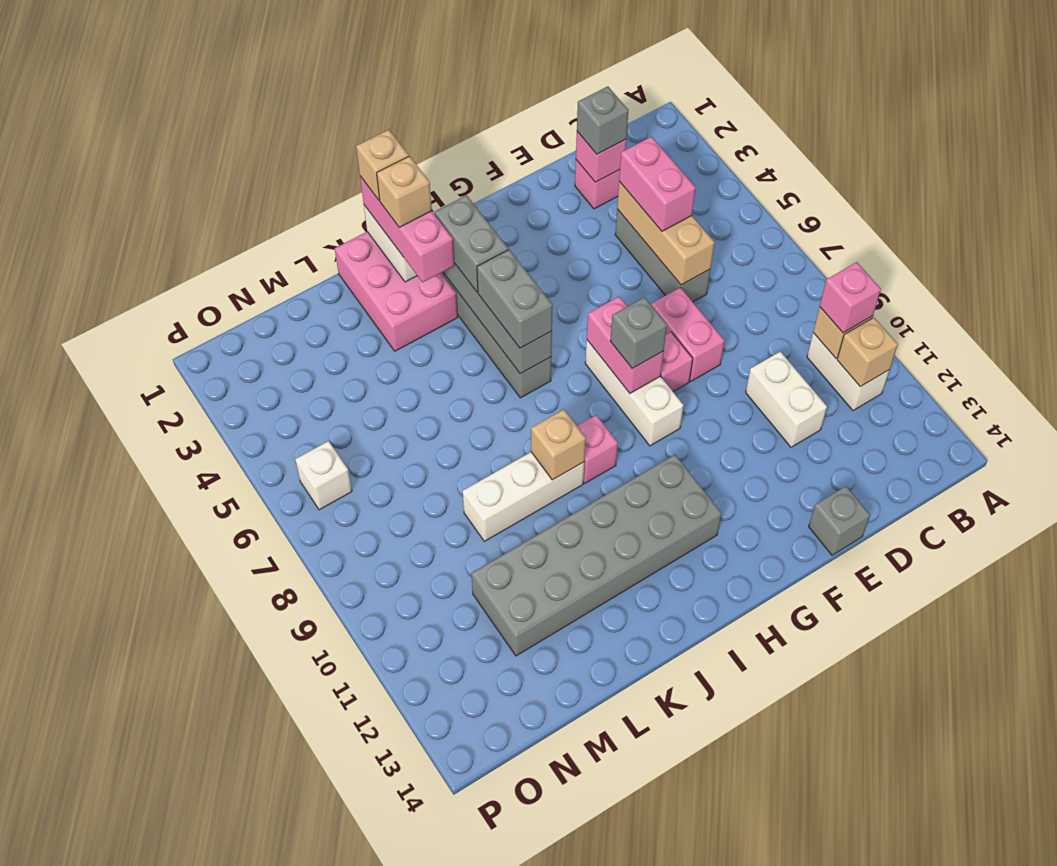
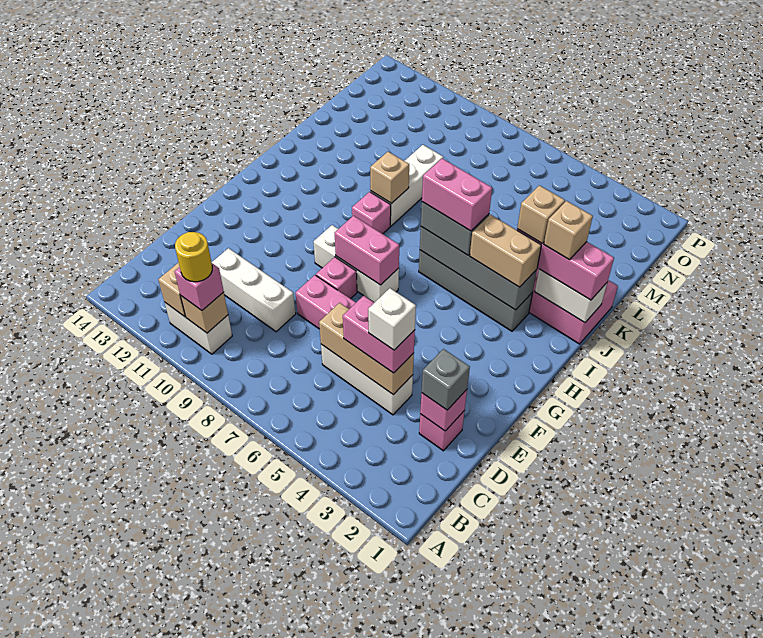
none -> yellow 1x1 round brick [175,232,212,282]
grey 1x3 brick [615,209,710,302] -> white 1x3 brick [321,344,413,415]
white 1x2 brick [746,351,827,447] -> white 1x3 brick [212,248,296,332]
grey 1x1 brick [809,486,870,555] -> none
grey 1x1 brick [610,297,667,368] -> none
grey 2x6 brick [471,455,721,656] -> none
grey 1x2 brick [435,195,508,292] -> tan 1x2 brick [470,215,541,287]
none -> pink 1x2 brick [422,159,492,231]
tan 1x1 brick [356,130,409,200] -> tan 1x1 brick moved to [517,185,565,244]
white 1x1 brick [295,441,352,510] -> white 1x1 brick moved to [368,288,416,350]

